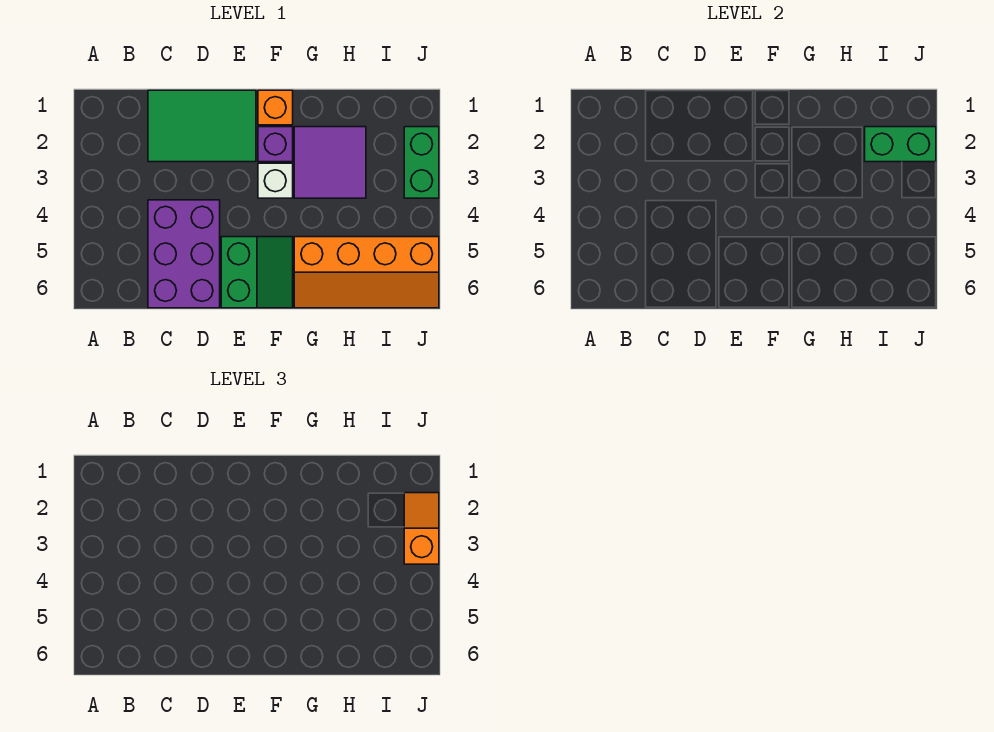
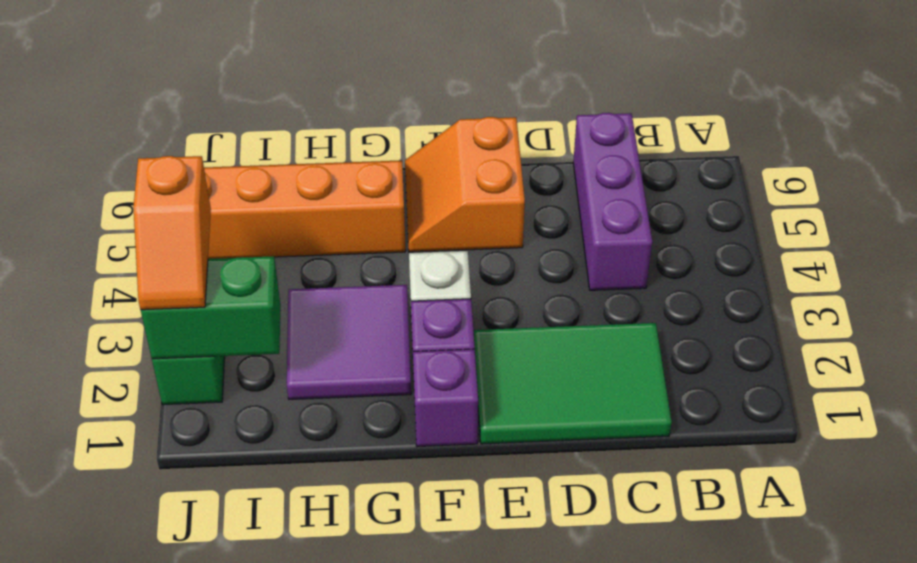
purple 2x3 brick [148,200,220,308] -> purple 1x3 brick [573,113,652,290]
green 2x2 slope [221,237,293,308] -> orange 2x2 slope [405,117,525,252]
orange 1x1 brick [258,90,293,125] -> purple 1x1 brick [413,349,478,447]

